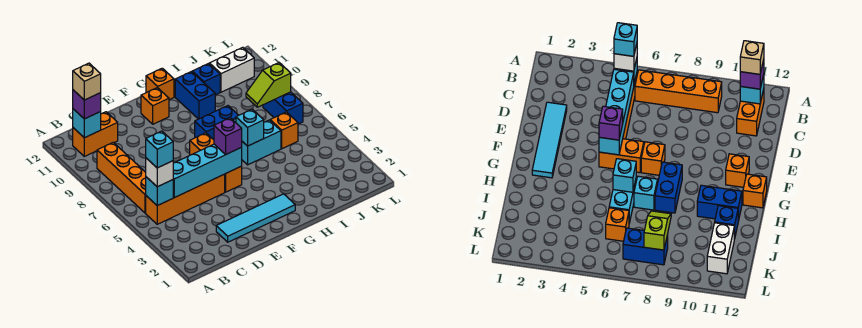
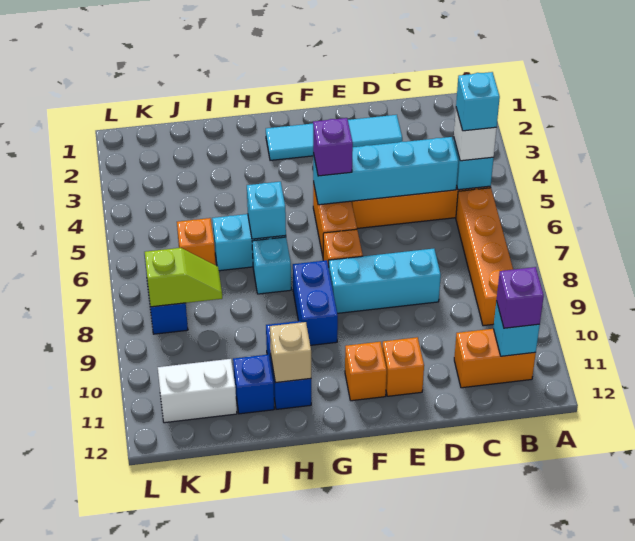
tan 1x1 brick [73,63,101,100] -> tan 1x1 brick moved to [270,322,311,383]
none -> cyan 1x3 brick [329,249,441,313]
blue 1x2 brick [195,106,239,140] -> blue 1x2 brick turned to [293,260,338,345]
orange 1x1 brick [146,68,174,100] -> orange 1x1 brick moved to [382,337,424,396]

